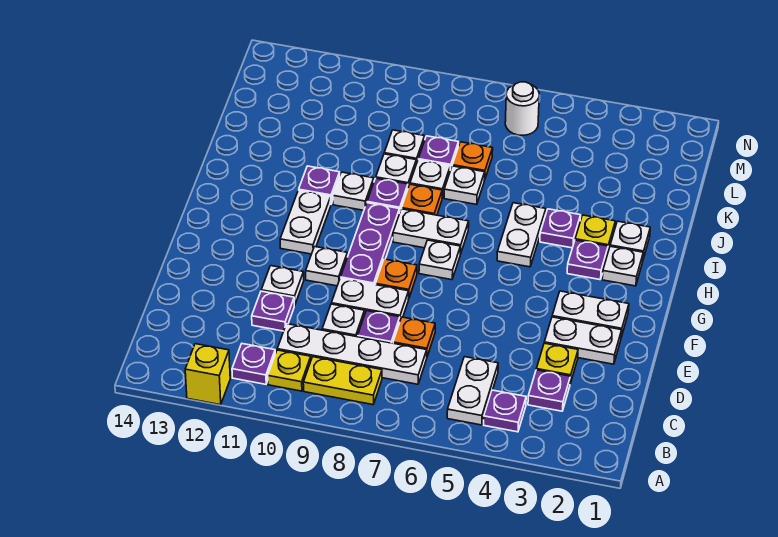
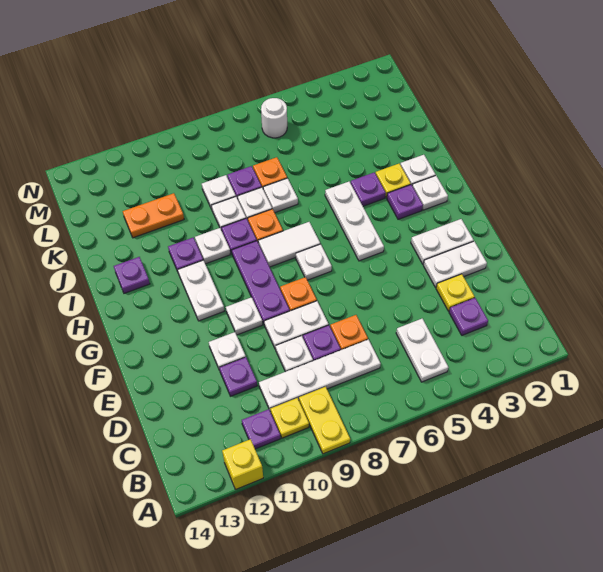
purple 1x1 plate [484,390,526,432] -> purple 1x1 plate moved to [114,257,150,293]
yellow 1x2 plate [303,357,382,405] -> yellow 1x2 plate turned to [299,387,350,454]
white 1x2 plate [497,203,546,267] -> white 1x3 plate [325,182,384,261]
white 1x2 plate [393,209,469,254] -> white 1x2 tile [258,222,320,267]
none -> orange 1x2 plate [123,193,184,238]

